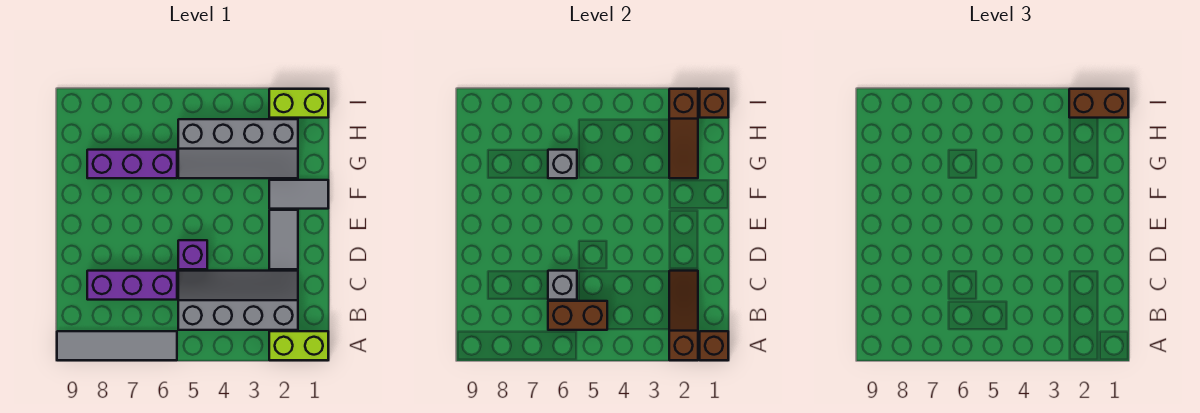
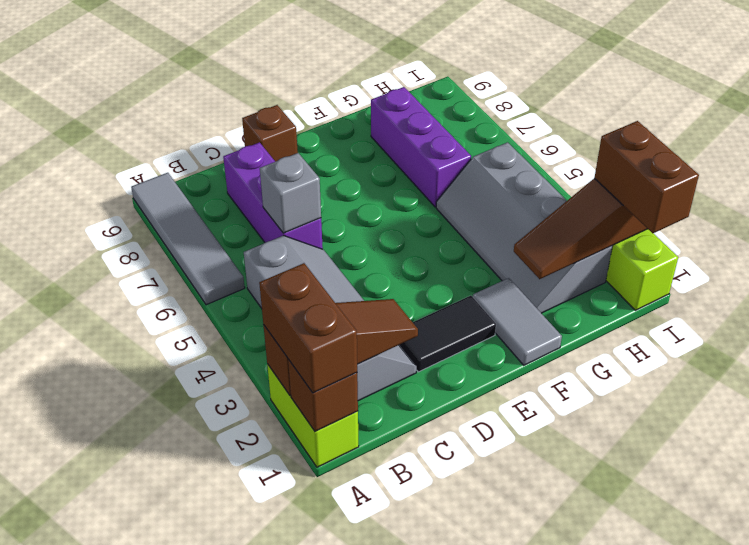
brown 1x2 brick [548,301,607,330] -> brown 1x2 brick moved to [259,263,357,393]
grey 1x2 tile [269,210,298,269] -> black 1x2 tile [400,296,496,372]
purple 1x1 brick [178,240,207,269] -> none
grey 1x1 brick [548,150,577,178] -> none
brown 1x1 brick [700,89,728,118] -> brown 1x1 brick moved to [242,105,298,162]

